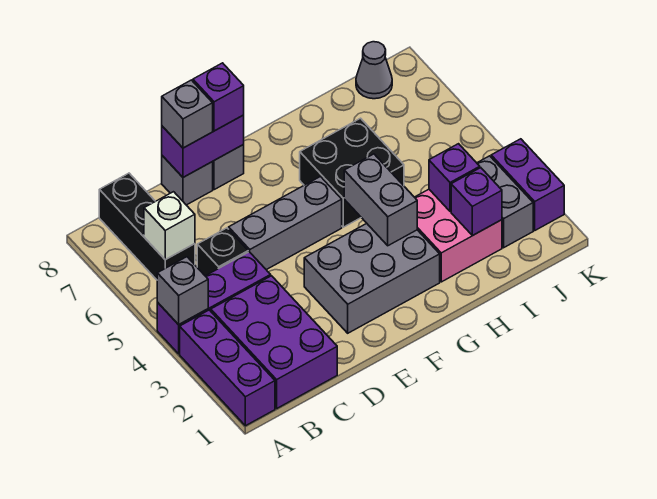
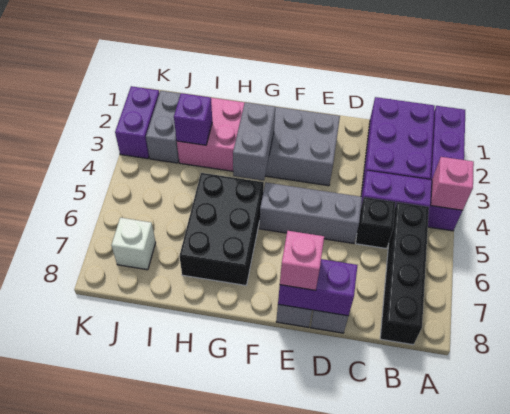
grey 1x1 brick [157,257,208,325] -> pink 1x1 brick [431,157,474,210]
black 1x3 brick [99,173,195,280] -> black 1x4 brick [380,202,429,345]
white 1x1 brick [144,192,195,260] -> white 1x1 brick moved to [111,218,156,270]
grey 1x1 brick [162,80,213,148] -> none
purple 1x1 brick [193,63,244,131] -> pink 1x1 brick [280,231,324,290]
black 2x2 brick [300,118,404,227] -> black 2x3 brick [179,173,264,285]
purple 1x1 brick [451,168,502,235] -> none
grey 1x1 cone [356,42,392,99] -> none

